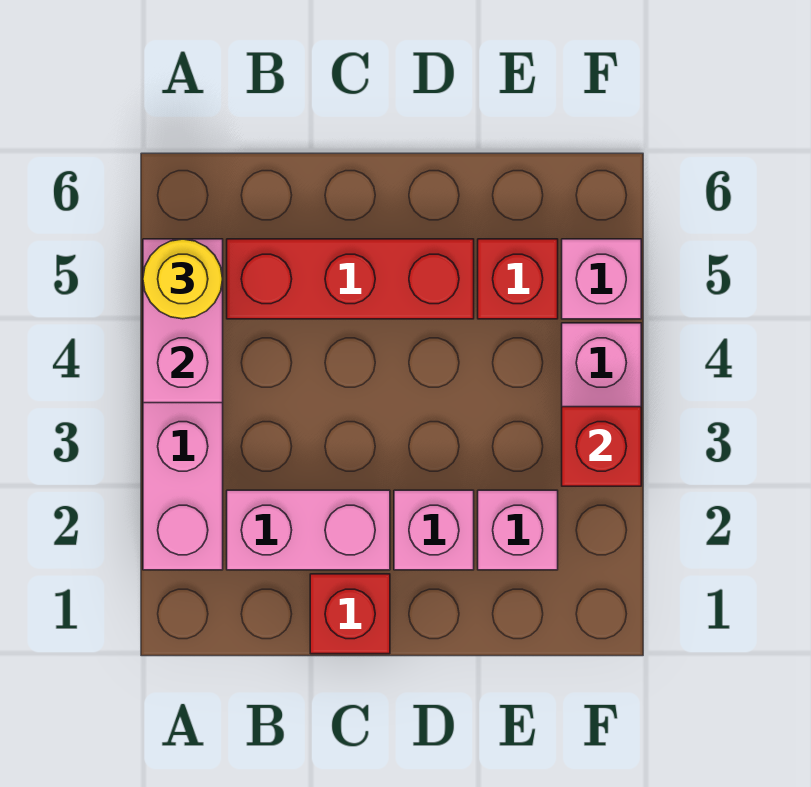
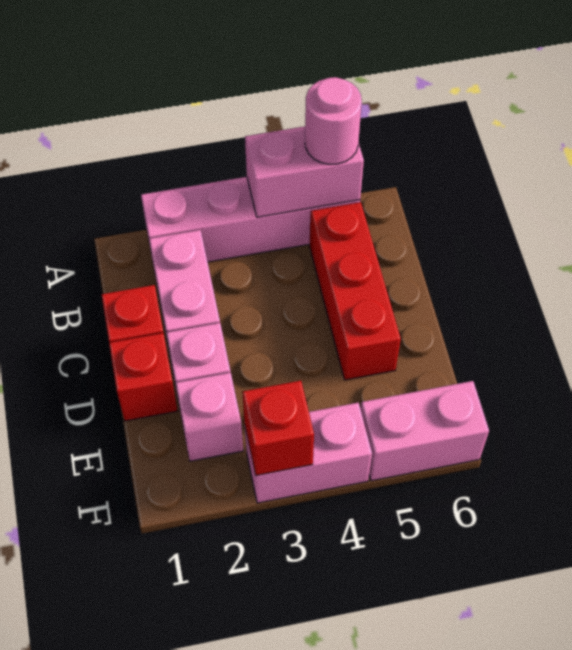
yellow 1x1 round brick [143,239,223,319] -> pink 1x1 round brick [305,77,362,164]
red 1x1 brick [478,239,558,319] -> red 1x1 brick moved to [109,333,178,421]
pink 1x1 brick [562,239,641,319] -> pink 1x2 brick [361,381,489,481]

